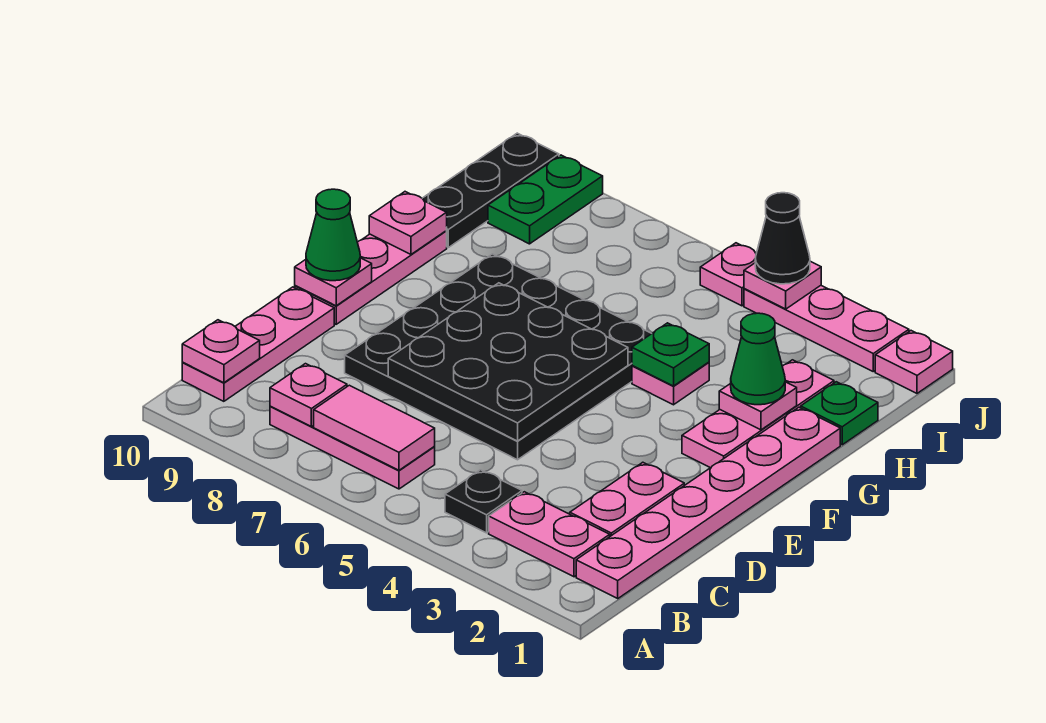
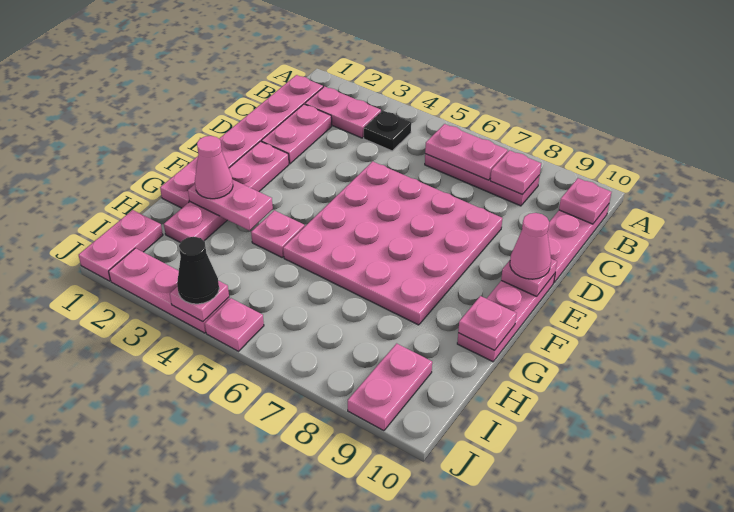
pink 1x2 tile [314,385,435,470] -> pink 1x2 plate [425,124,508,180]
black 4x4 plate [345,254,652,460] -> pink 4x4 plate [283,161,503,325]
black 3x3 plate [388,283,628,441] -> none
green 1x1 cone [306,189,360,281] -> pink 1x1 cone [510,213,551,279]
pink 1x3 plate [682,360,834,468] -> pink 1x4 plate [164,141,289,243]
pink 1x1 plate [719,382,797,430] -> pink 1x2 plate [188,179,273,230]
green 1x1 cone [731,313,785,405] -> pink 1x1 cone [195,136,233,199]
green 1x1 plate [632,323,709,386] -> none
green 1x1 plate [801,382,878,445] -> none
black 1x3 plate [422,133,559,247] -> none
green 1x2 plate [488,155,603,244] -> pink 1x2 plate [348,343,432,431]
pink 1x1 plate [875,331,953,393] -> pink 1x2 plate [79,210,163,281]

